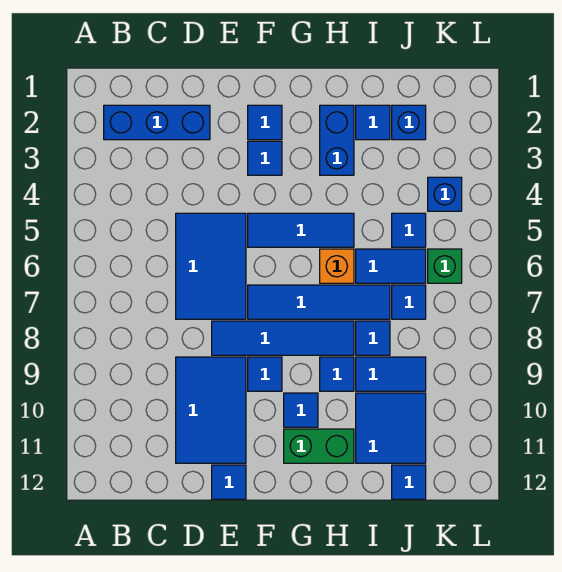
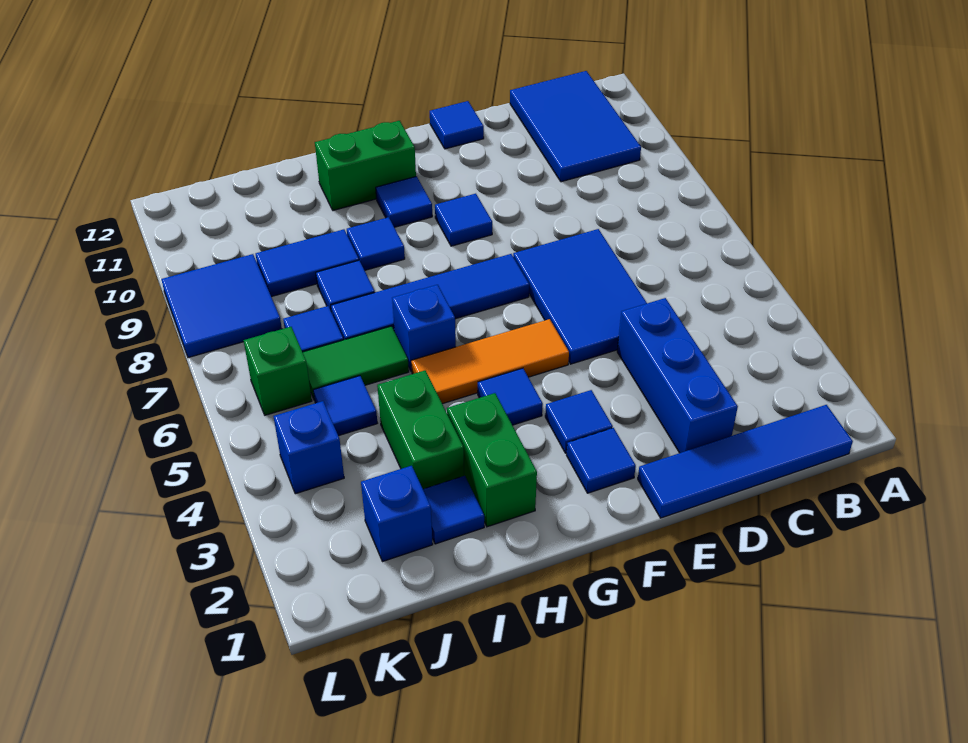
blue 1x3 brick [104,105,210,140] -> blue 1x3 brick turned to [617,298,738,453]
blue 2x3 tile [176,357,246,463] -> blue 2x3 tile moved to [510,71,641,182]
blue 1x4 tile [212,321,354,355] -> blue 1x4 tile moved to [638,405,853,518]
blue 1x3 tile [248,213,354,247] -> orange 1x3 tile [411,319,569,404]
blue 1x2 brick [320,105,354,175] -> green 1x2 brick [447,393,537,527]
orange 1x1 brick [320,249,354,283] -> blue 1x1 brick [392,285,456,371]
none -> green 1x2 brick [377,370,464,489]
blue 1x2 tile [356,249,426,283] -> green 1x2 tile [303,326,409,400]
blue 2x2 tile [356,393,426,463] -> blue 2x2 tile moved to [161,254,282,358]
blue 1x1 tile [392,465,426,499] -> blue 1x1 tile moved to [478,368,543,425]

